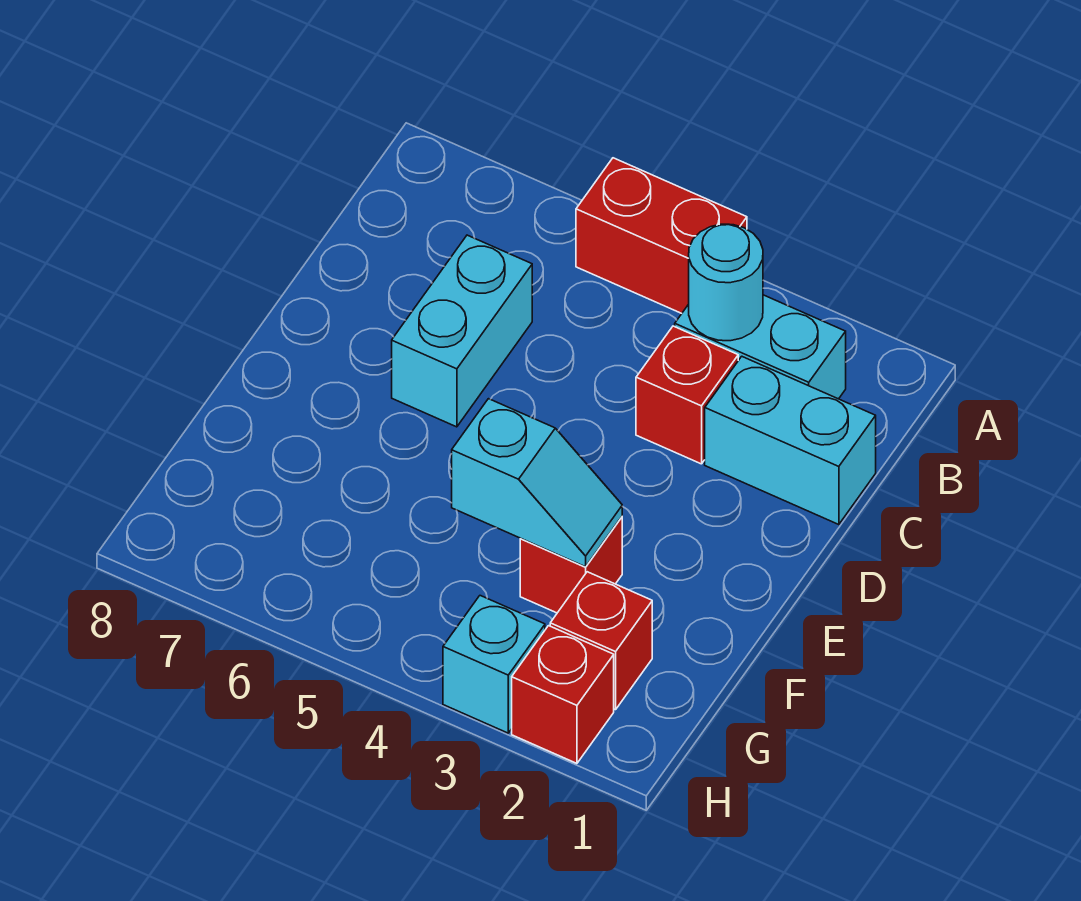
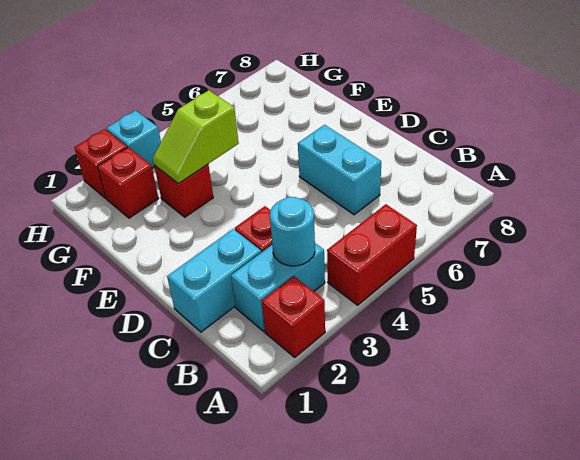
none -> red 1x1 brick [262,276,325,357]
cyan 1x2 slope [452,399,622,567] -> lime 1x2 slope [153,90,239,184]

